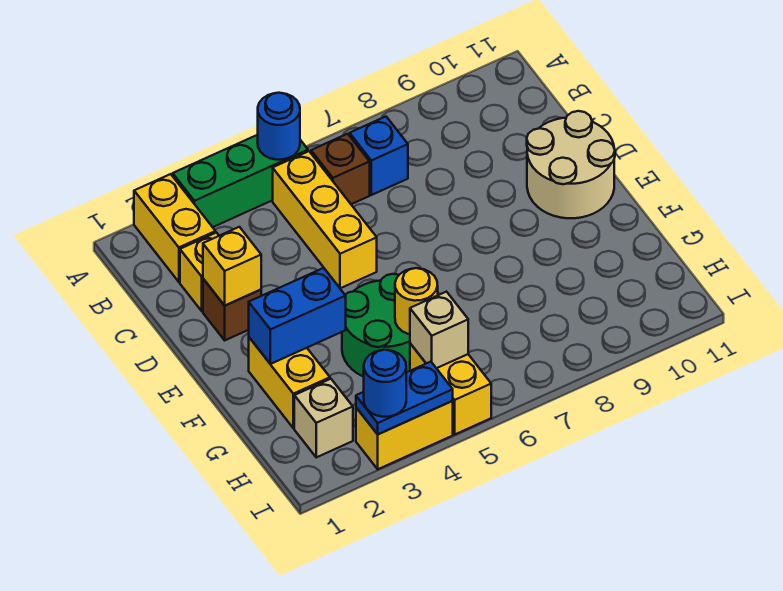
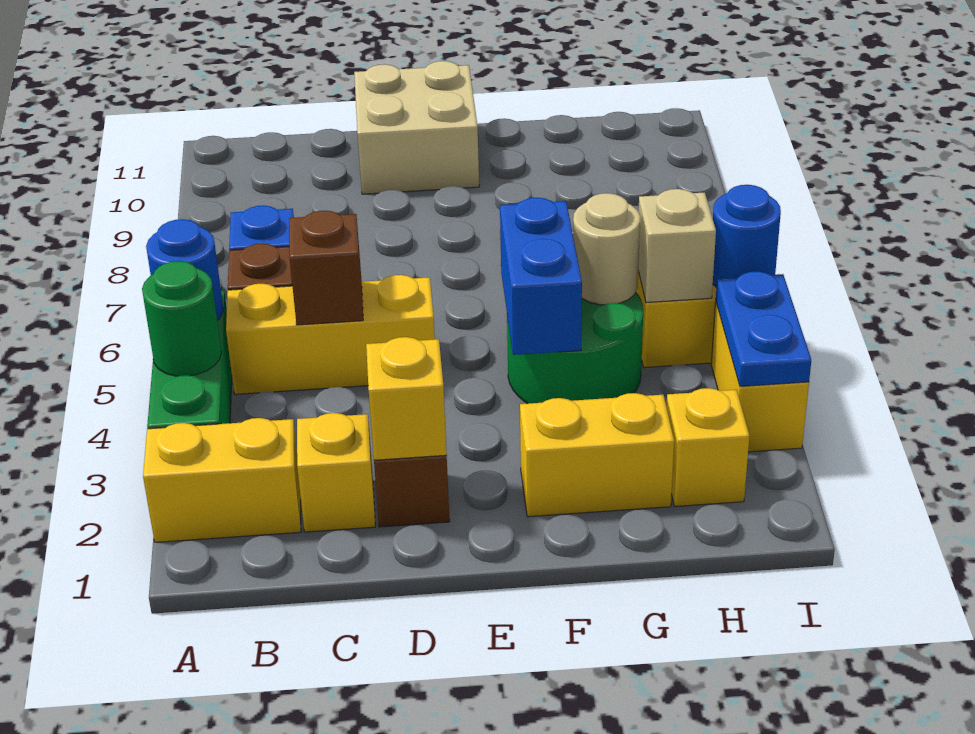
none -> green 1x1 round brick [142,261,221,376]
none -> brown 1x1 brick [289,211,363,325]
tan 2x2 round brick [527,111,615,218] -> tan 2x2 brick [354,61,479,194]
blue 1x2 brick [249,268,346,364] -> blue 1x2 brick moved to [500,198,582,355]
yellow 1x1 round brick [395,268,438,334] -> tan 1x1 round brick [573,193,640,305]
tan 1x1 brick [294,379,353,457] -> yellow 1x1 brick [666,388,749,506]
blue 1x1 round brick [364,350,406,417] -> blue 1x1 round brick moved to [713,185,781,287]

